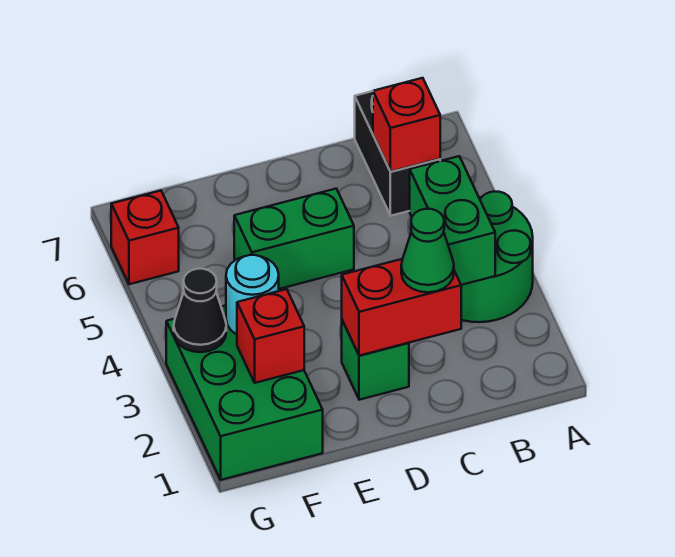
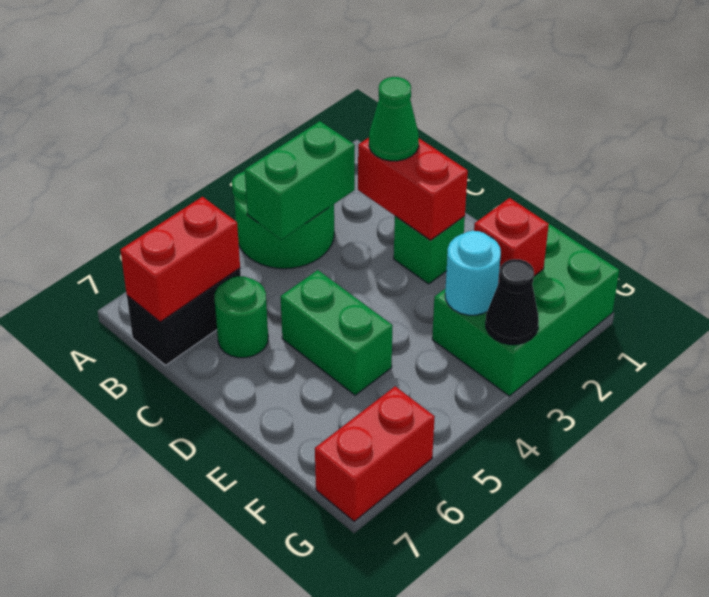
red 1x1 brick [373,78,440,172] -> red 1x2 brick [120,197,240,322]
none -> green 1x1 round brick [214,276,268,358]
red 1x1 brick [111,191,179,284] -> red 1x2 brick [315,386,435,521]

